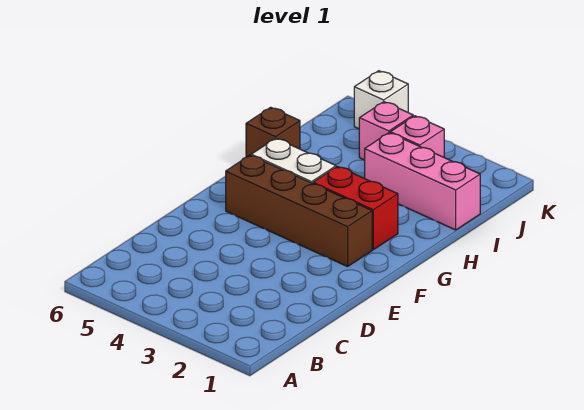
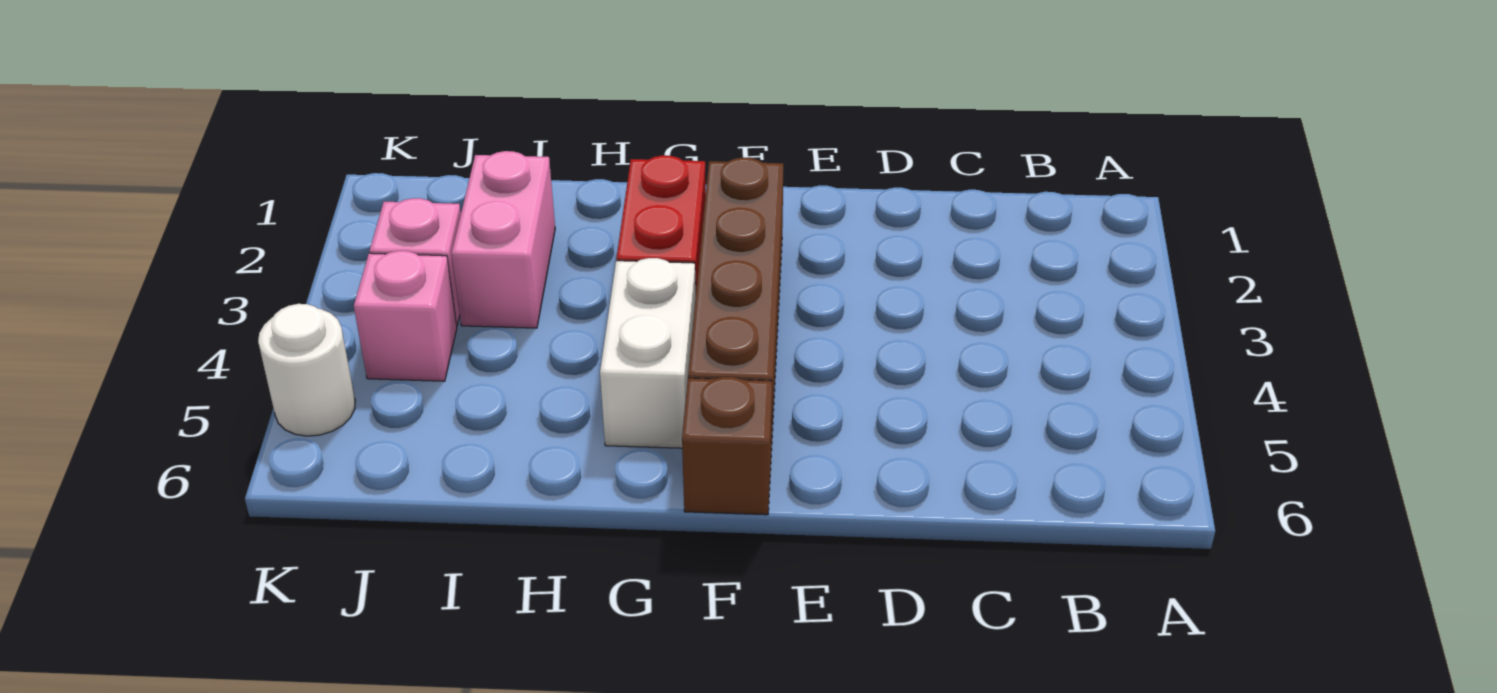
brown 1x1 brick [246,107,300,157] -> brown 1x1 brick moved to [682,377,772,515]
pink 1x3 brick [365,133,480,230] -> pink 1x2 brick [452,151,555,328]
white 1x1 brick [354,71,408,129] -> white 1x1 round brick [258,304,355,436]

